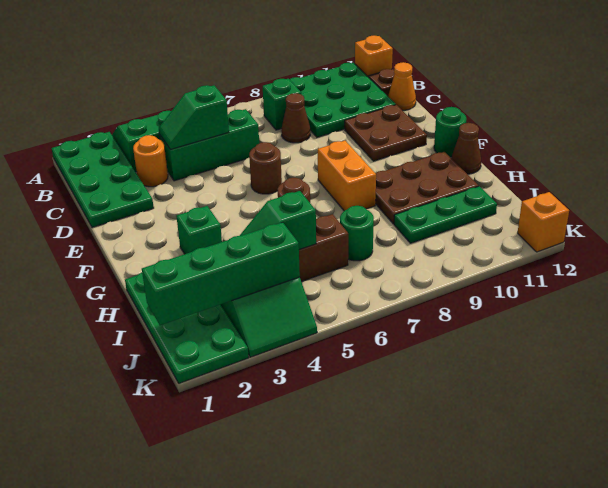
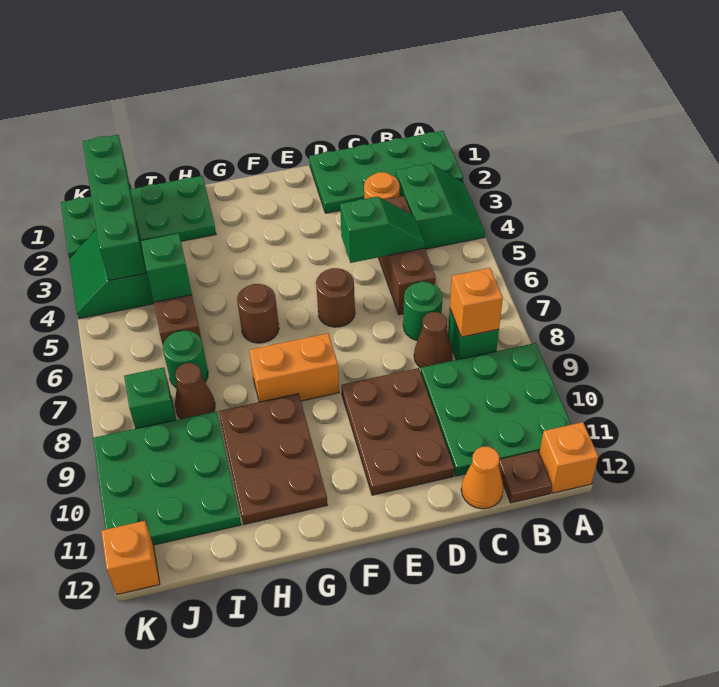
none -> orange 1x1 brick [450,268,503,337]
green 1x3 brick [159,109,259,181] -> brown 1x3 brick [378,196,436,315]
green 1x2 slope [159,85,229,150] -> green 1x2 slope turned to [340,197,425,263]
brown 2x2 plate [345,105,427,161] -> brown 2x3 plate [341,368,454,495]
green 1x1 round brick [434,107,466,157] -> green 1x1 round brick moved to [403,282,443,341]
green 1x1 brick [176,206,222,254] -> green 1x1 brick moved to [124,367,176,429]
brown 1x1 cone [451,123,481,174] -> brown 1x1 cone moved to [175,363,215,419]
green 1x3 plate [394,186,497,243] -> green 3x3 plate [93,411,241,545]

